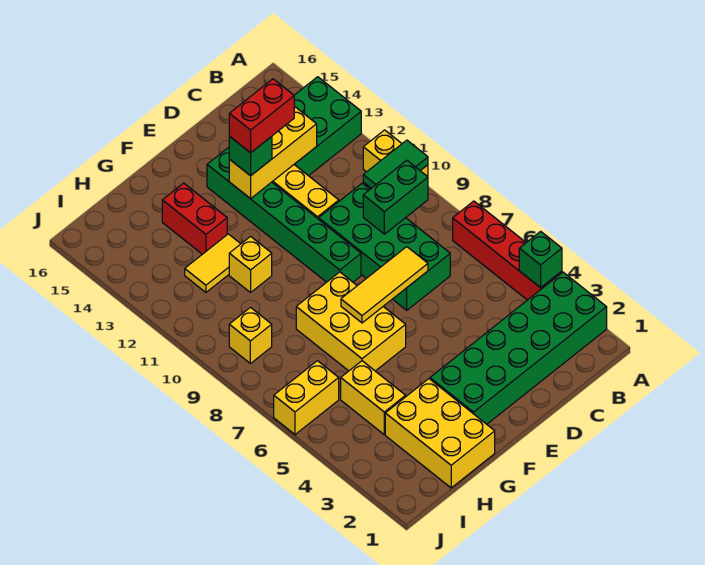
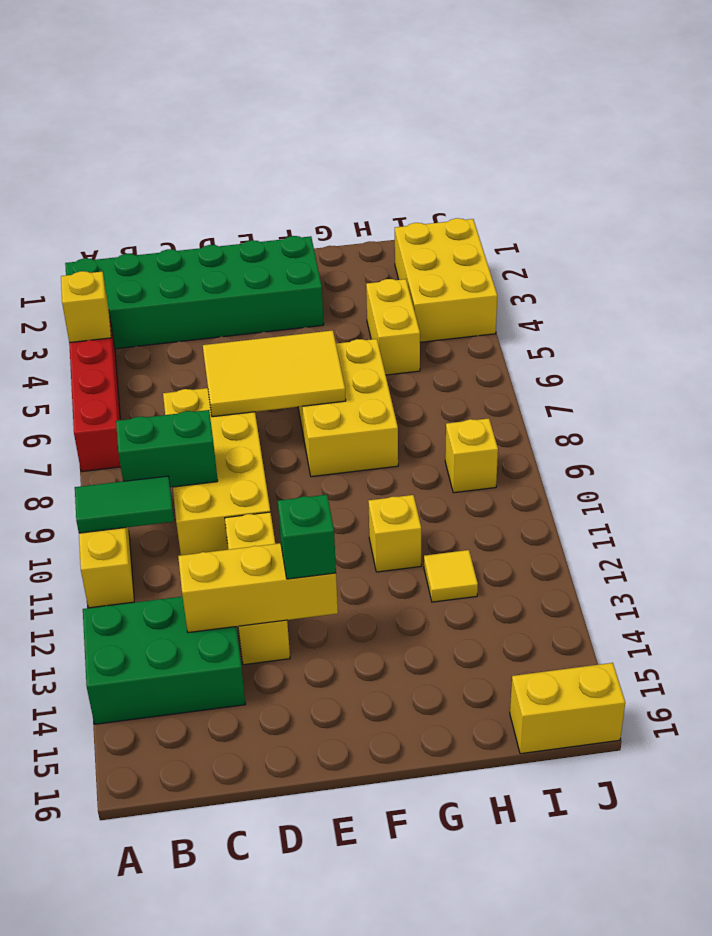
green 1x1 brick [519,231,562,288] -> yellow 1x1 brick [61,271,111,343]
green 2x4 brick [319,183,450,310] -> yellow 2x4 brick [163,388,270,555]
yellow 1x3 tile [341,247,428,323] -> yellow 2x3 tile [203,330,346,417]
red 1x2 brick [229,79,294,153] -> none
green 1x6 brick [207,148,361,282] -> none
yellow 2x3 brick [385,379,495,488] -> yellow 2x3 brick moved to [395,218,497,342]
yellow 1x2 tile [185,234,240,292] -> yellow 1x1 tile [424,550,478,602]
red 1x2 brick [162,183,227,254] -> none
yellow 1x2 brick [274,361,339,434] -> yellow 1x2 brick moved to [510,663,625,754]

